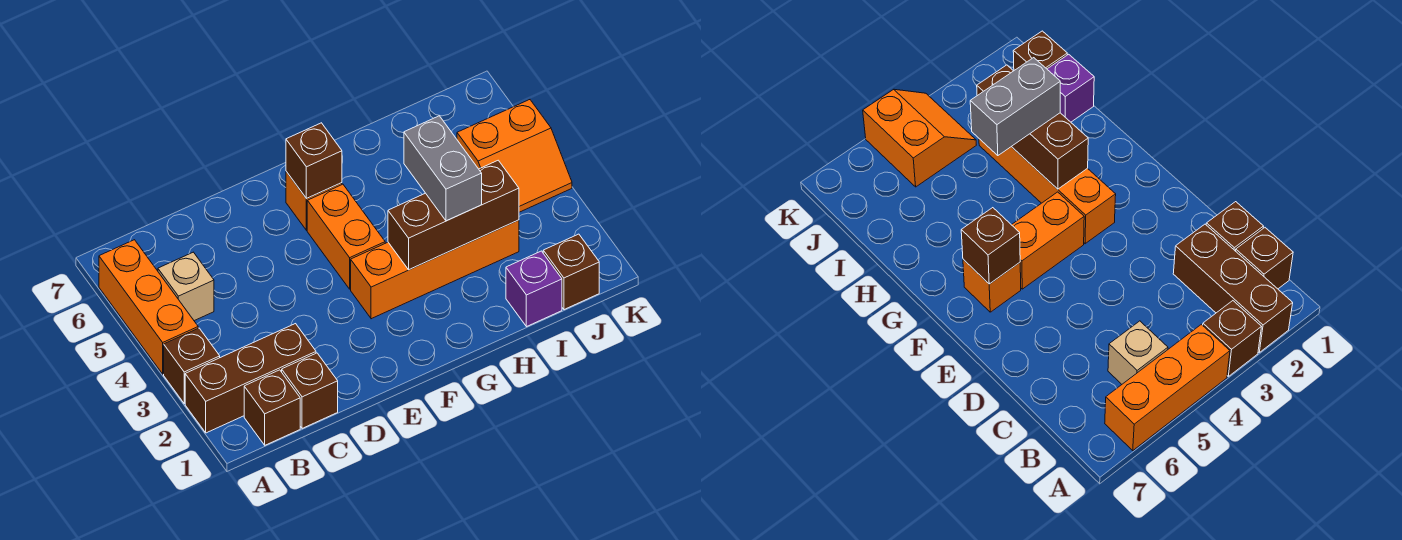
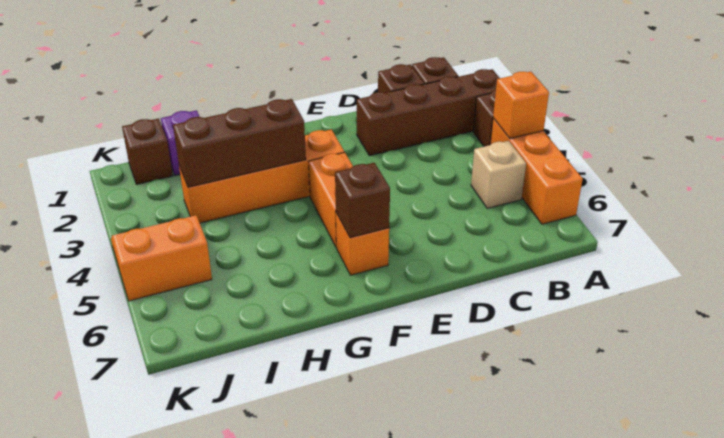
brown 1x3 brick [185,324,316,433] -> brown 1x4 brick [357,69,500,156]
none -> orange 1x1 brick [493,72,549,139]
grey 1x2 brick [404,116,482,221] -> none

